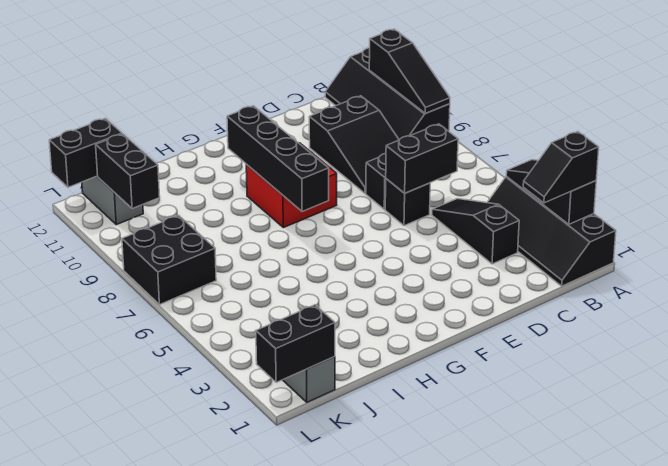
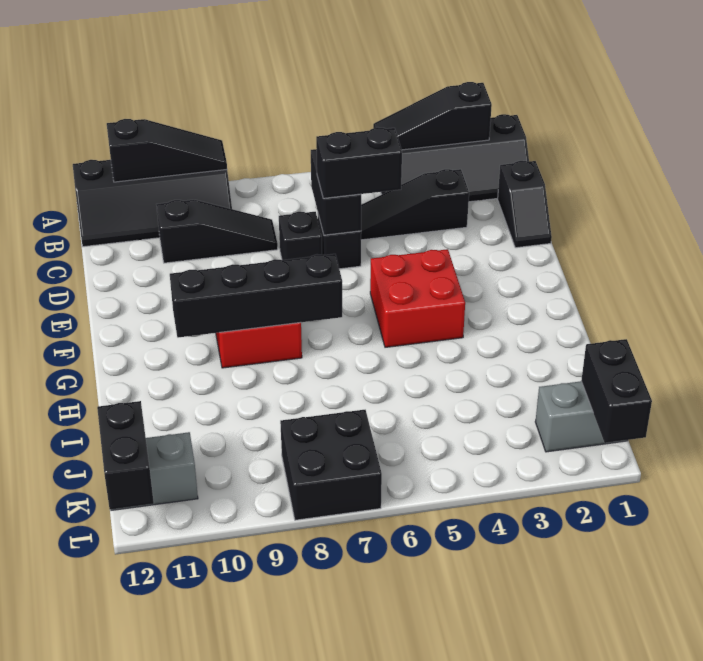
black 1x2 slope [523,131,599,203] -> black 1x2 slope moved to [498,161,552,248]
black 2x3 slope [309,96,399,193] -> black 1x3 slope [156,200,278,263]
none -> red 2x2 brick [370,249,465,347]
black 1x2 brick [96,134,160,209] -> black 1x2 brick moved to [316,127,402,198]

